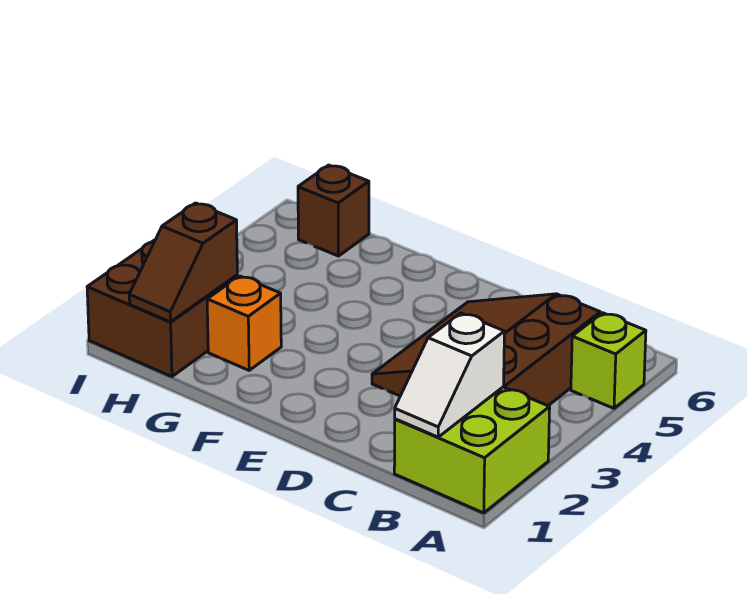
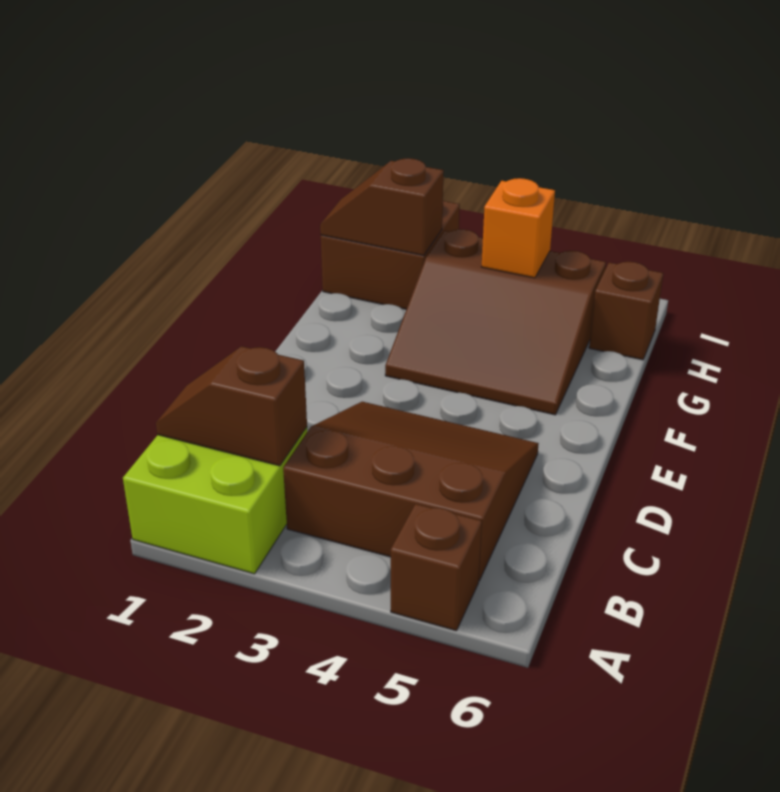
lime 1x1 brick [571,313,646,408] -> brown 1x1 brick [391,504,482,631]
white 1x2 slope [395,313,504,437] -> brown 1x2 slope [156,346,307,466]
none -> brown 3x3 slope [385,229,606,415]
orange 1x1 brick [207,276,281,370] -> orange 1x1 brick moved to [482,178,555,278]

